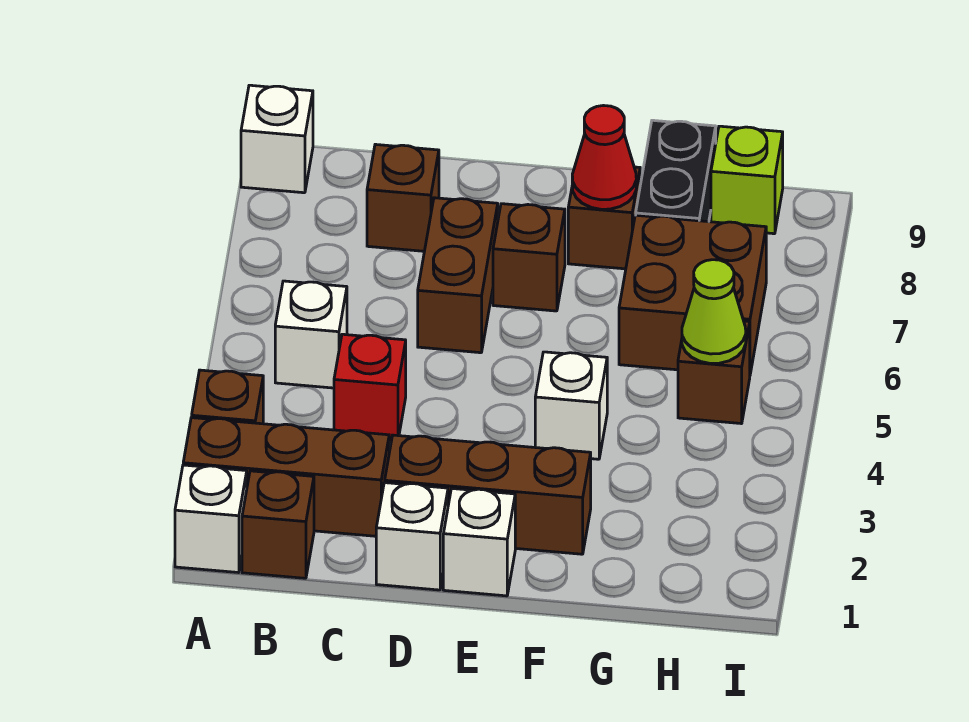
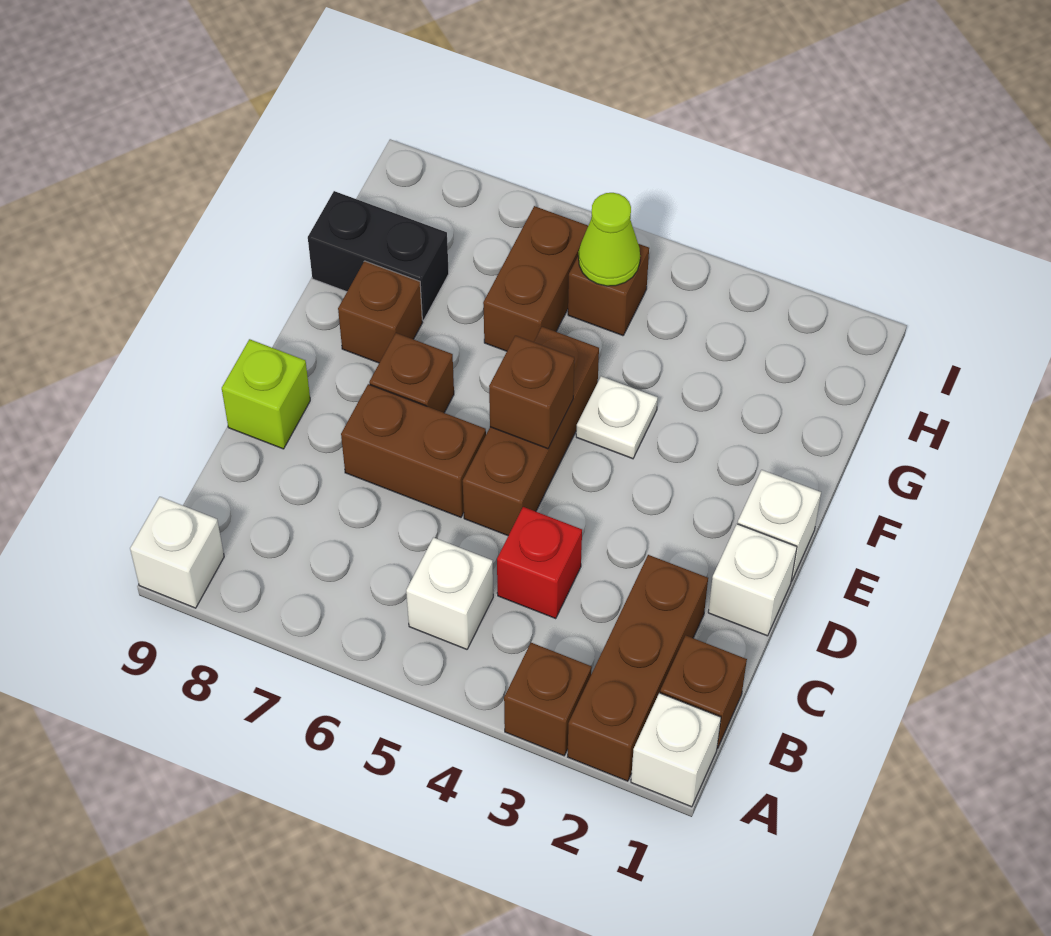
brown 1x1 brick [367,144,439,251] -> brown 1x1 brick moved to [489,336,574,449]
brown 1x3 brick [385,435,591,554] -> brown 1x3 brick moved to [463,327,599,536]
white 1x1 brick [535,352,607,459] -> white 1x1 plate [576,376,658,459]
red 1x1 cone [572,106,636,209] -> none
brown 2x2 brick [619,215,766,374] -> brown 1x2 brick [483,206,588,351]
lime 1x1 brick [711,126,783,234] -> lime 1x1 brick moved to [222,339,310,449]

